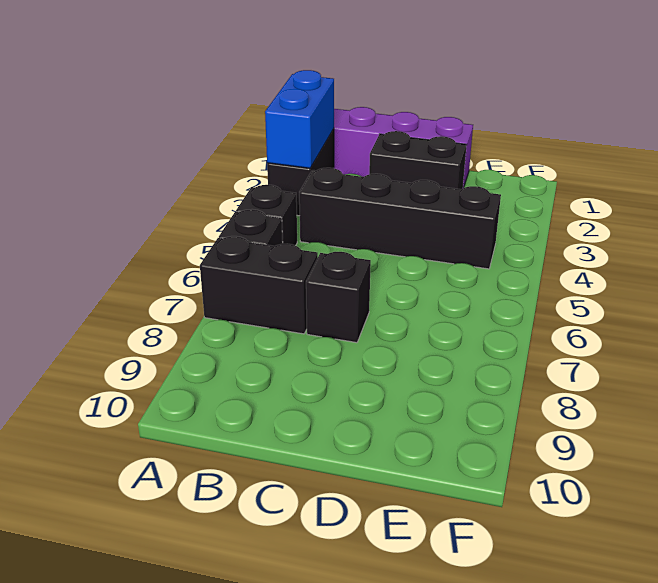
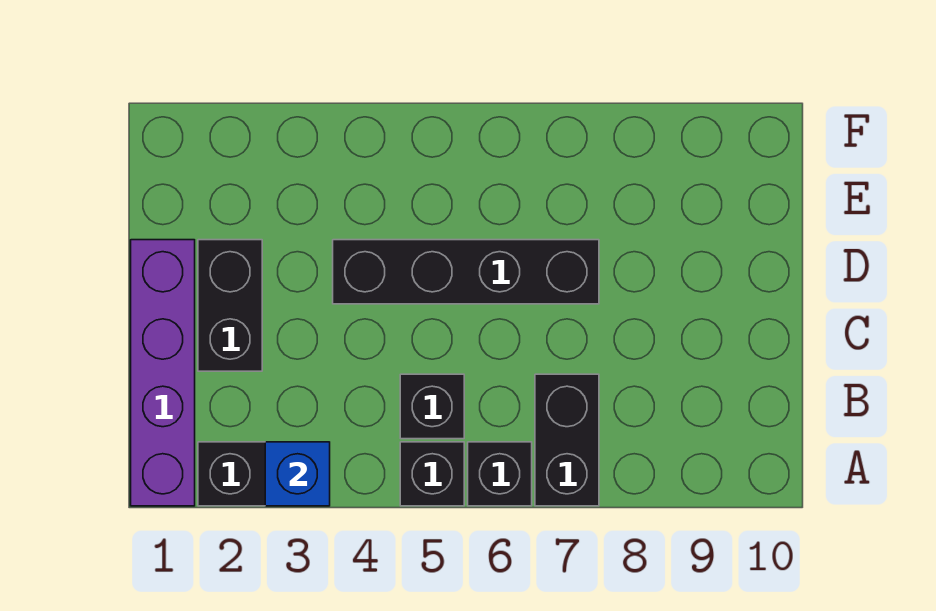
blue 1x2 brick [265,70,334,168] -> blue 1x1 brick [265,442,330,506]
black 1x4 brick [299,168,501,269] -> black 1x4 brick turned to [333,240,599,304]
black 1x1 brick [306,252,371,343] -> black 1x1 brick moved to [400,374,464,439]

